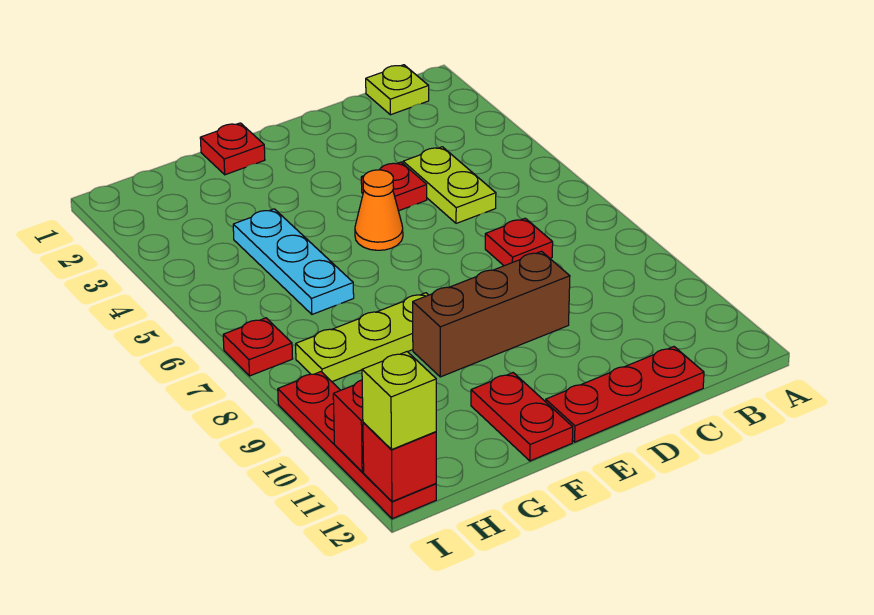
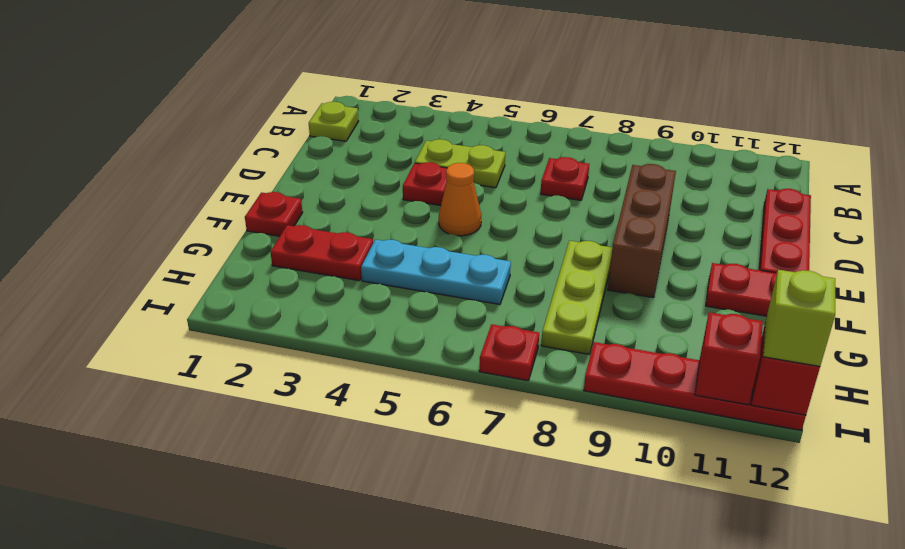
none -> red 1x2 plate [270,225,373,281]

